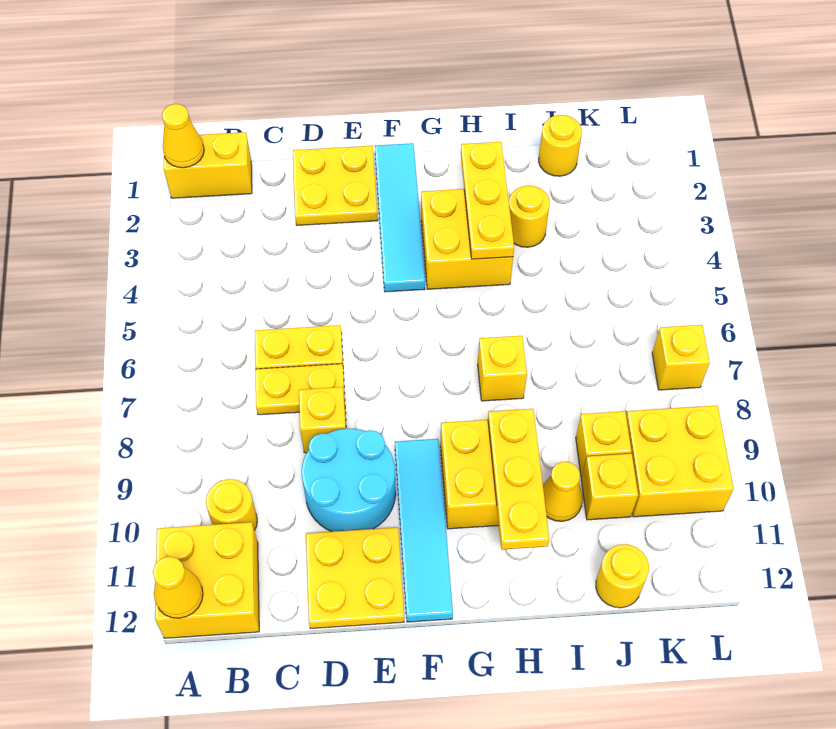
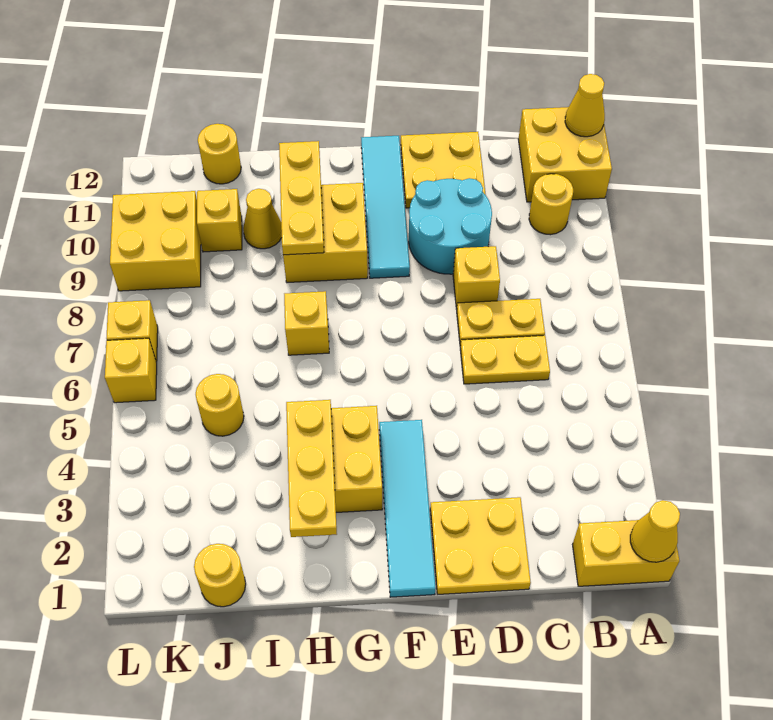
yellow 1x1 round brick [509,185,550,247] -> yellow 1x1 round brick moved to [196,374,244,436]
yellow 1x1 brick [576,411,632,477] -> yellow 1x1 brick moved to [105,338,157,403]

